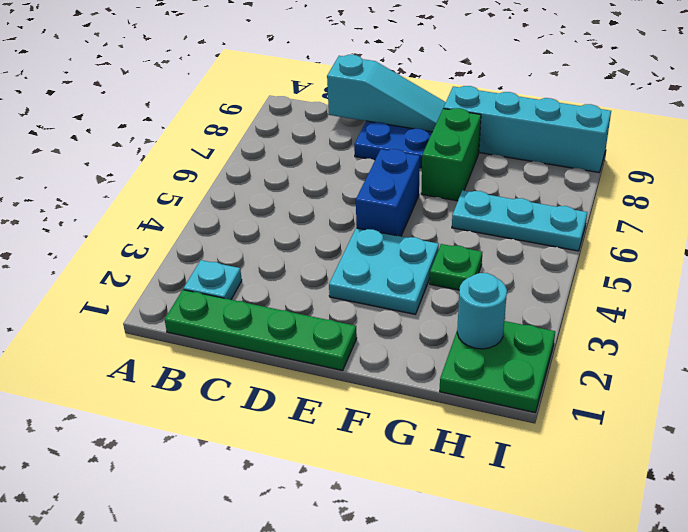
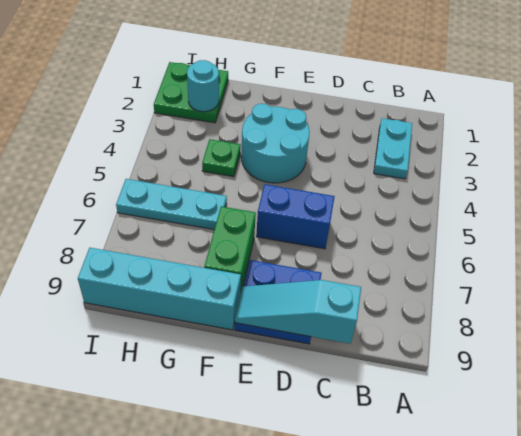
green 1x4 plate [165,290,357,371] -> none
cyan 1x1 plate [184,260,242,300] -> cyan 1x2 plate [374,118,412,179]
cyan 2x2 plate [329,228,439,314] -> cyan 2x2 round brick [241,104,310,183]
blue 1x2 brick [356,149,420,236] -> blue 1x2 brick turned to [256,184,335,249]

